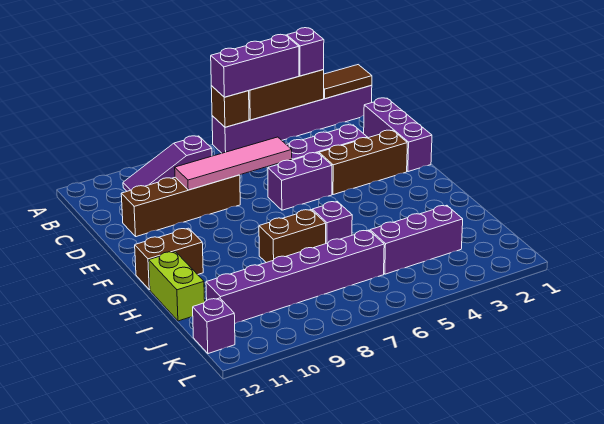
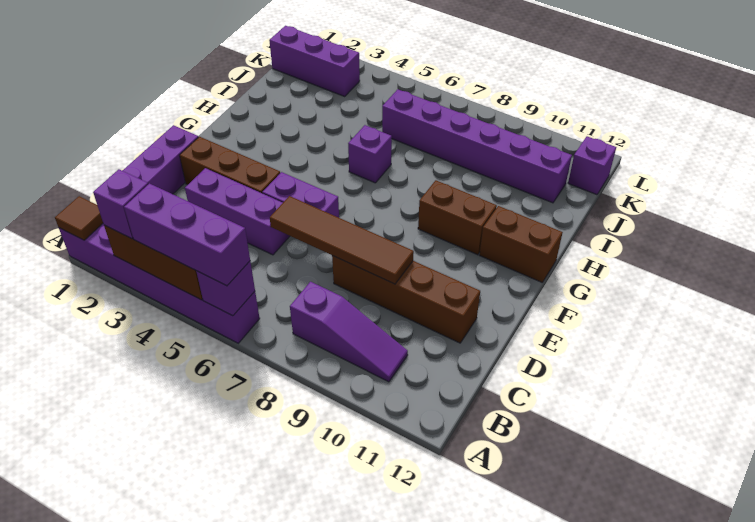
brown 1x2 tile [324,65,372,99] -> brown 1x1 tile [55,196,103,240]
brown 1x1 brick [211,86,249,127] -> purple 1x1 brick [196,261,255,316]
pink 1x4 tile [175,137,292,190] -> brown 1x4 tile [270,196,414,284]
brown 1x2 brick [259,210,326,263] -> brown 1x2 brick moved to [418,180,497,255]
lime 1x2 brick [149,252,205,321] -> none
purple 1x3 brick [370,205,463,274] -> purple 1x3 brick moved to [269,26,360,96]

